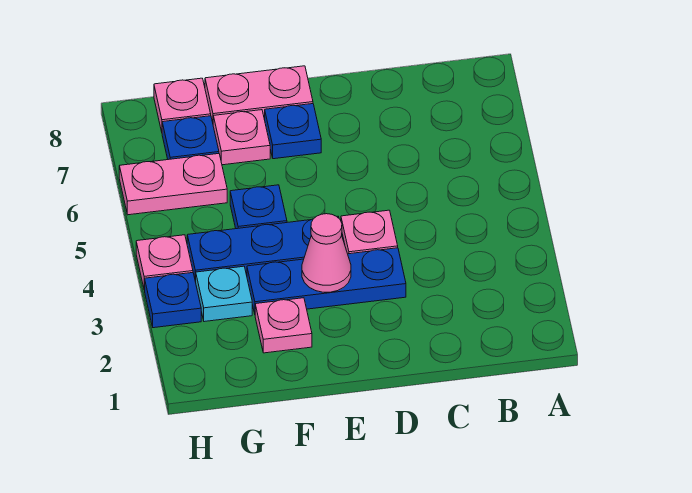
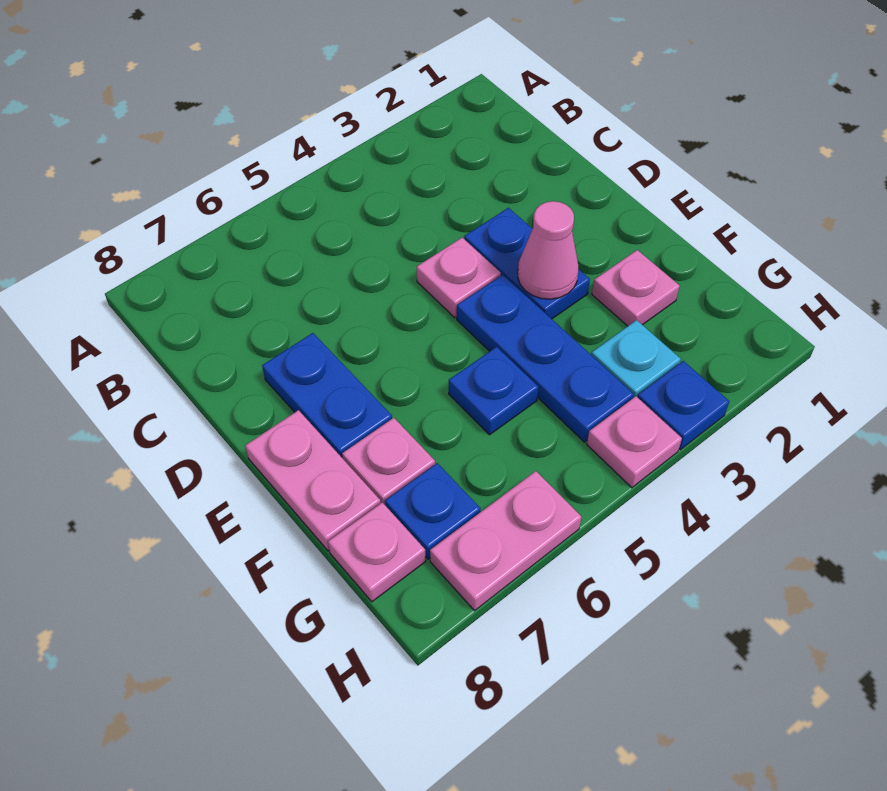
blue 1x3 plate [247,248,406,314] -> blue 1x2 plate [464,208,590,319]
blue 1x1 plate [265,104,321,159] -> blue 1x2 plate [262,333,392,458]
pink 1x2 plate [119,154,227,215] -> pink 1x2 plate turned to [430,471,581,611]

